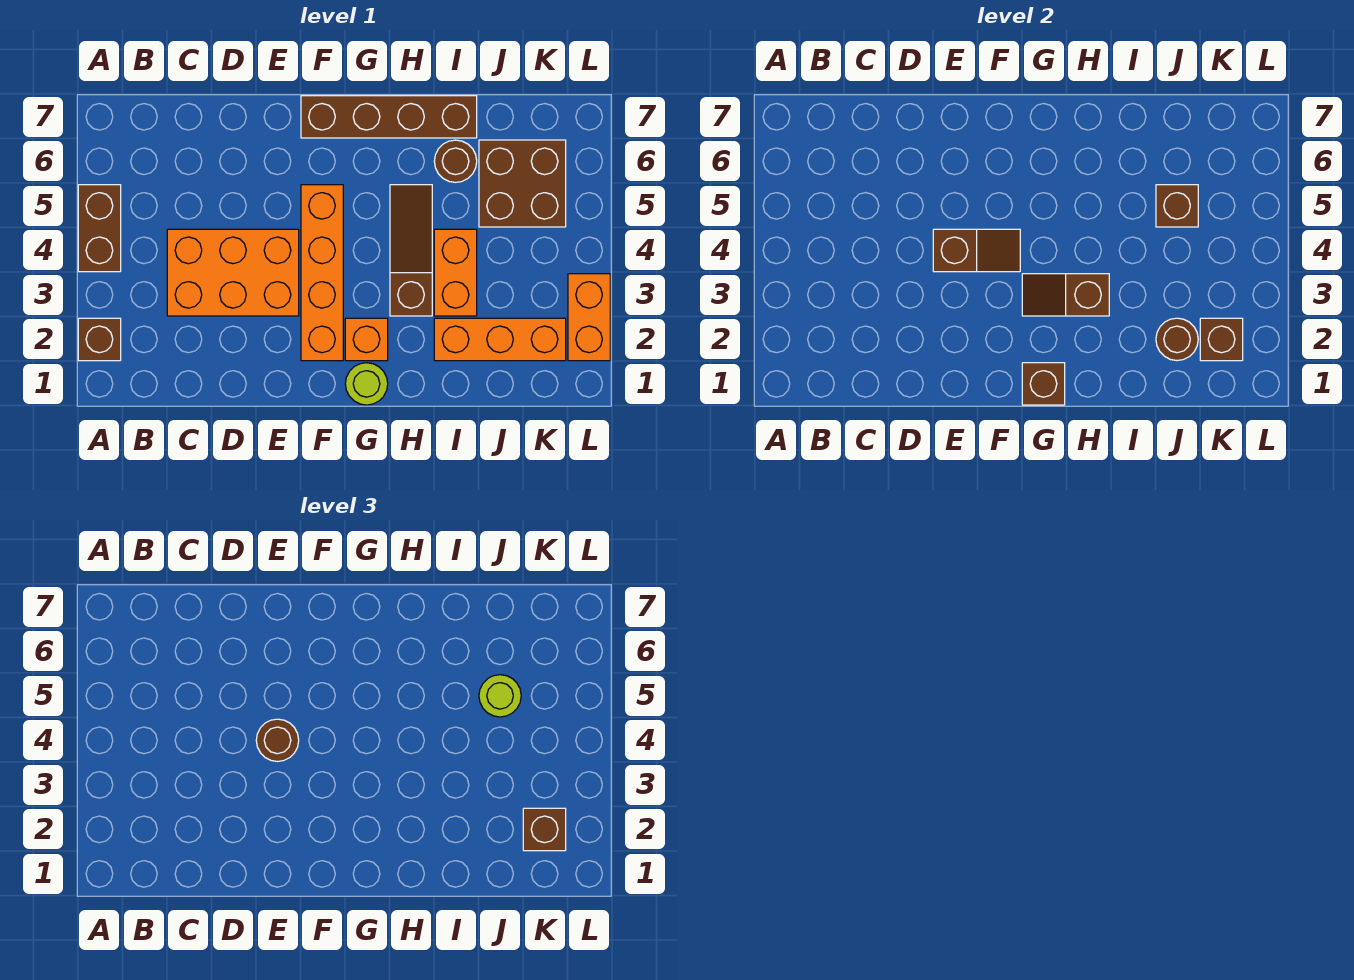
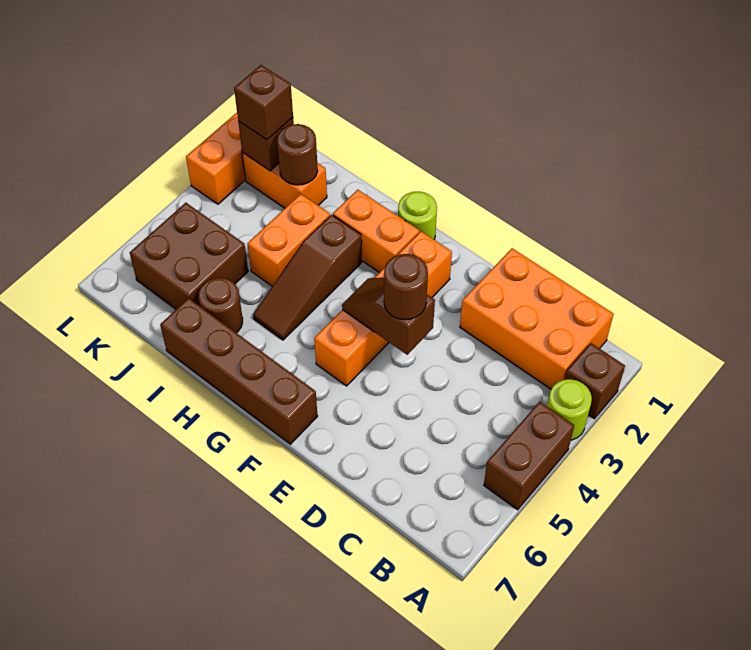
orange 2x3 brick [167,229,299,316] -> orange 2x3 brick moved to [460,248,614,389]
brown 1x1 brick [1022,363,1065,405] -> none
orange 1x1 brick [345,318,388,361] -> orange 1x2 brick [333,190,419,273]
brown 1x2 slope [1022,274,1109,316] -> none
orange 1x3 brick [434,318,566,361] -> orange 1x2 brick [242,153,327,208]
brown 1x1 brick [1156,185,1198,227] -> none
lime 1x1 round brick [479,675,521,717] -> lime 1x1 round brick moved to [547,379,592,440]

